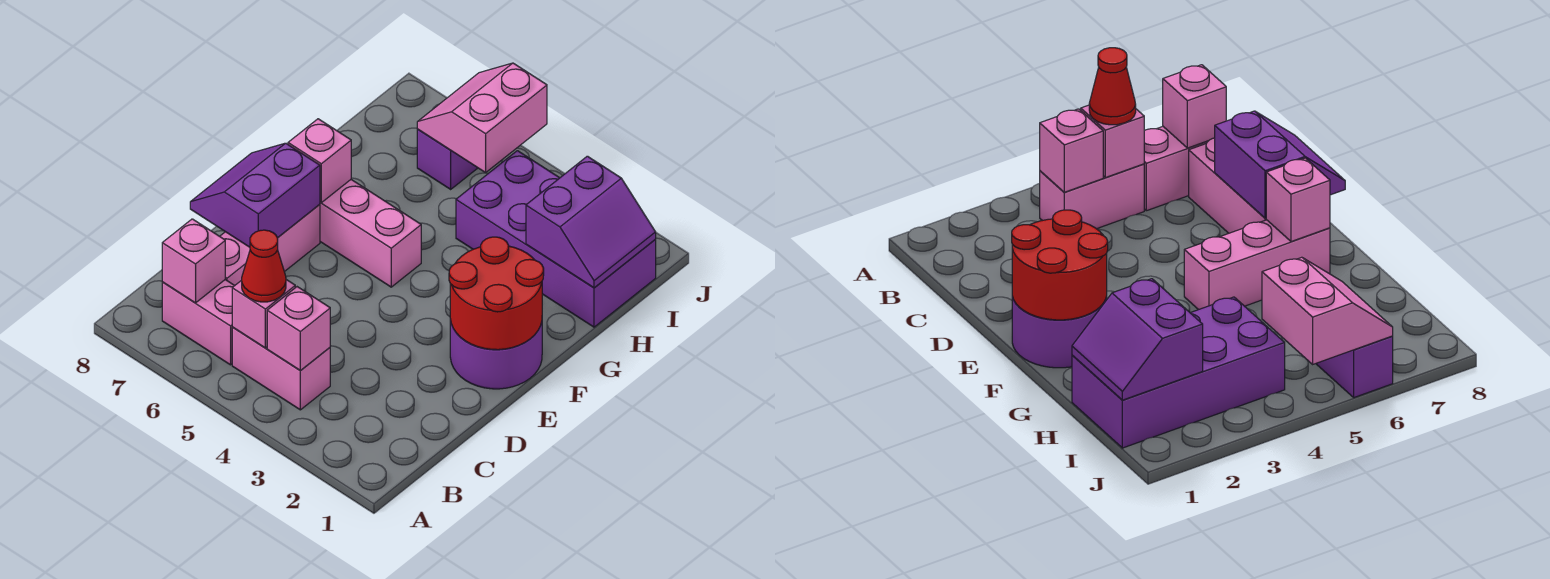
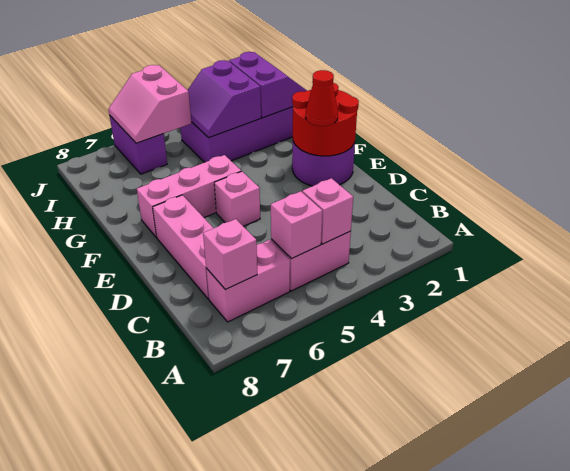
red 1x1 cone [242,230,286,302] -> red 1x1 cone moved to [306,70,338,126]
purple 2x2 slope [190,143,320,247] -> purple 2x2 slope moved to [188,60,261,138]
pink 1x1 brick [288,119,351,203] -> pink 1x1 brick moved to [214,171,260,226]

